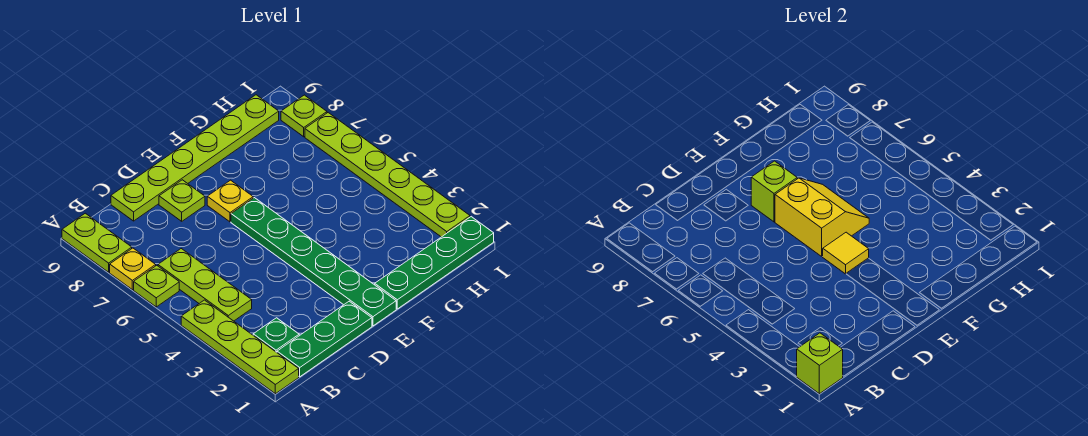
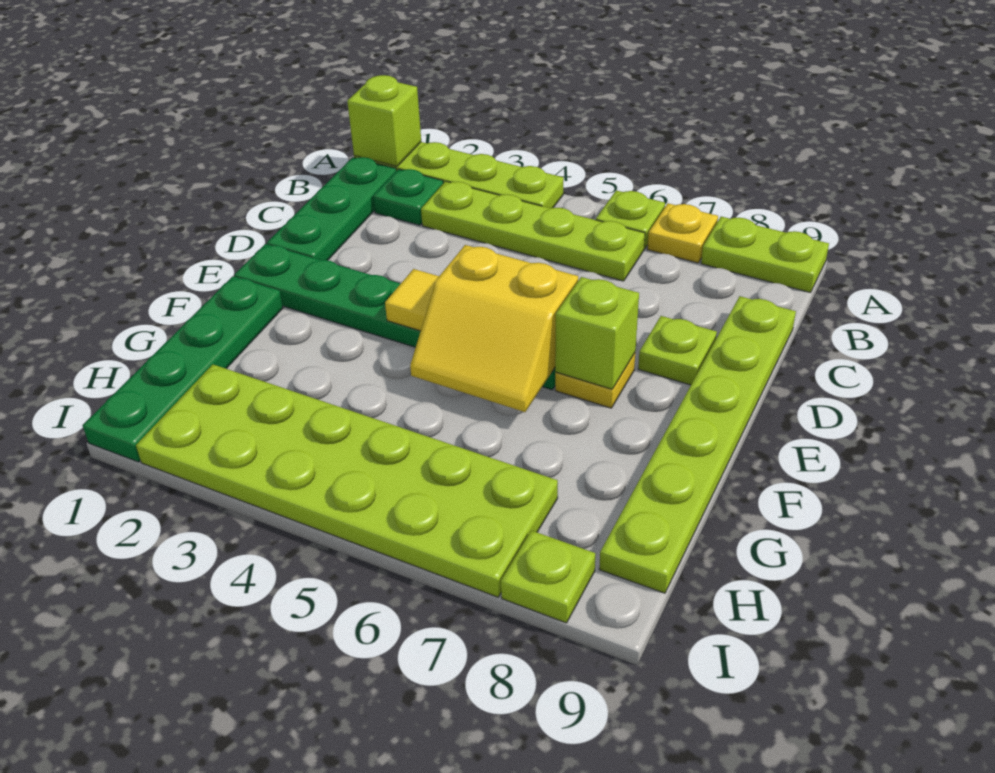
lime 1x3 plate [158,249,252,321] -> lime 1x4 plate [421,181,645,281]
lime 1x6 plate [305,113,470,237] -> lime 2x6 plate [136,364,558,597]

